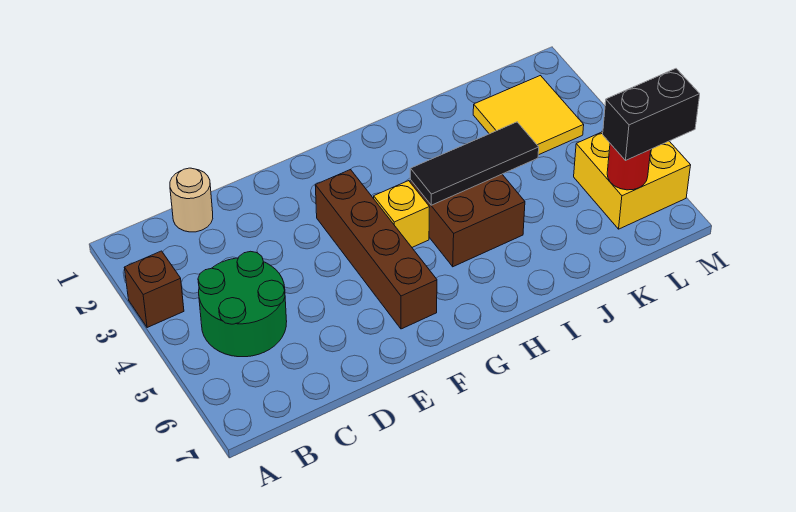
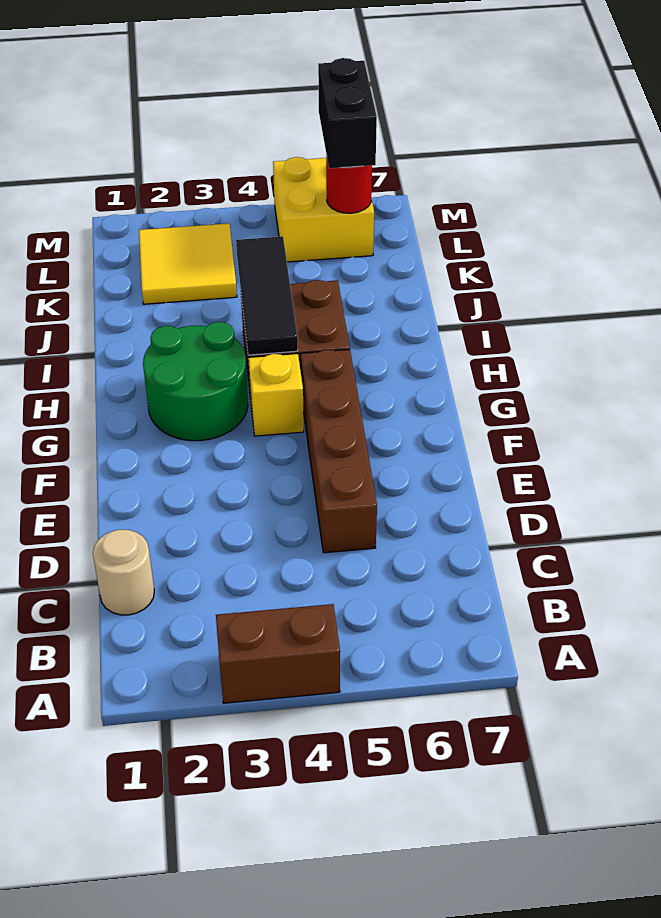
brown 1x1 brick [124,251,184,328] -> brown 1x2 brick [216,604,340,703]
green 2x2 round brick [198,251,287,357] -> green 2x2 round brick moved to [143,322,248,441]
brown 1x4 brick [315,169,437,329] -> brown 1x4 brick turned to [301,349,377,553]

